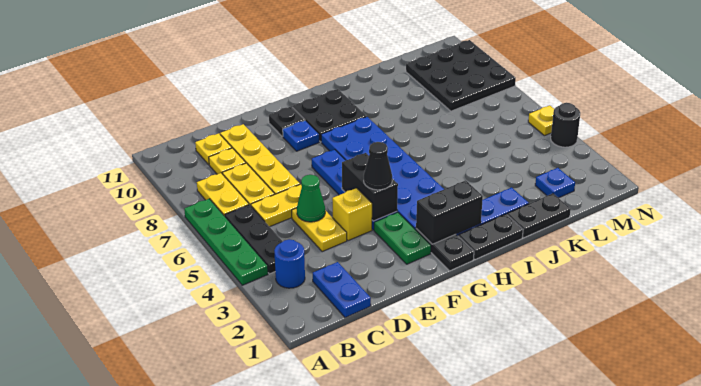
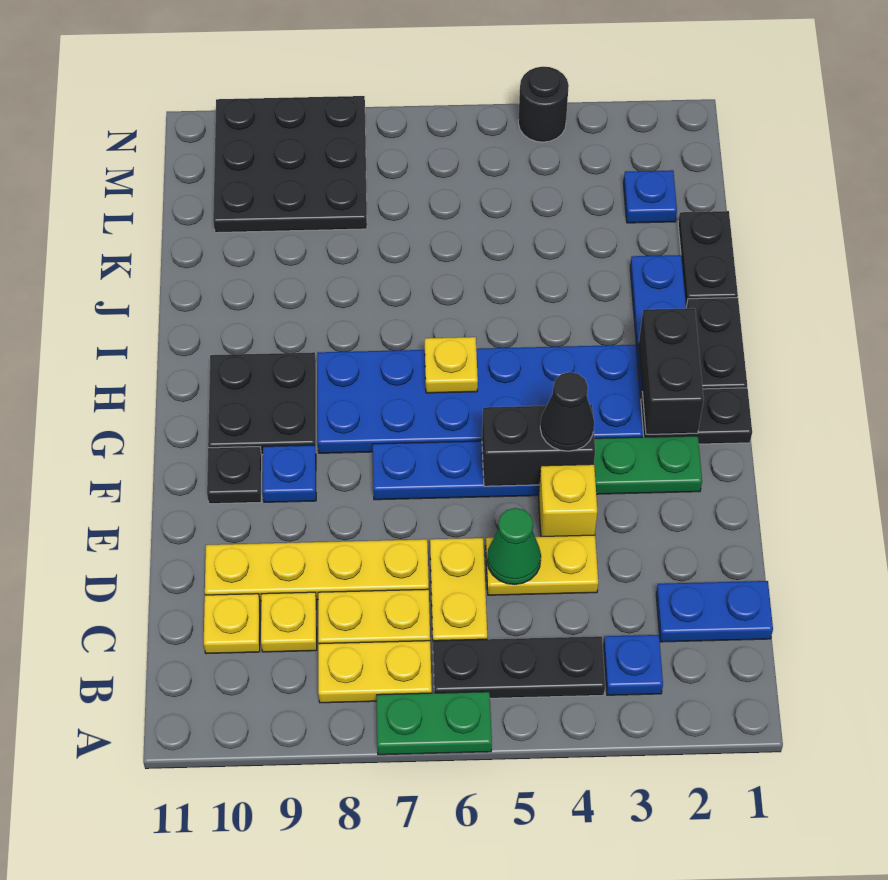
green 1x4 plate [184,199,268,285] -> green 1x2 plate [377,692,492,755]
blue 1x1 round brick [274,239,305,288] -> blue 1x1 plate [604,635,663,695]
yellow 1x1 plate [528,105,554,136] -> yellow 1x1 plate moved to [425,337,478,393]

